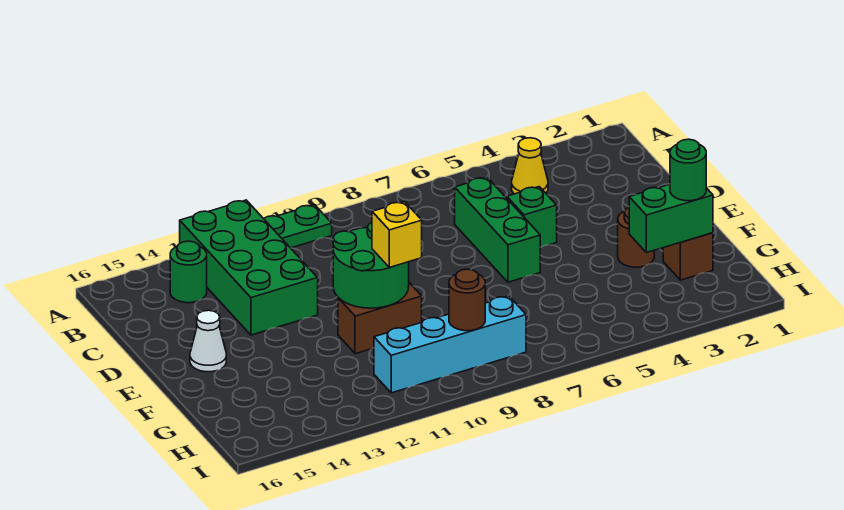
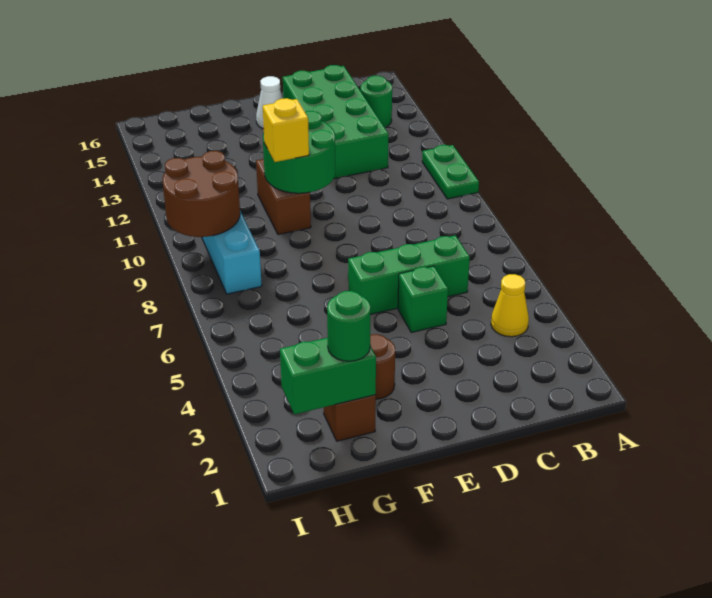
green 2x4 brick [180,200,318,335] -> green 2x4 brick turned to [283,65,389,179]
green 1x2 brick [629,184,713,253] -> green 1x2 brick turned to [280,338,376,414]
brown 1x1 round brick [449,269,485,331] -> brown 2x2 round brick [163,151,240,237]

